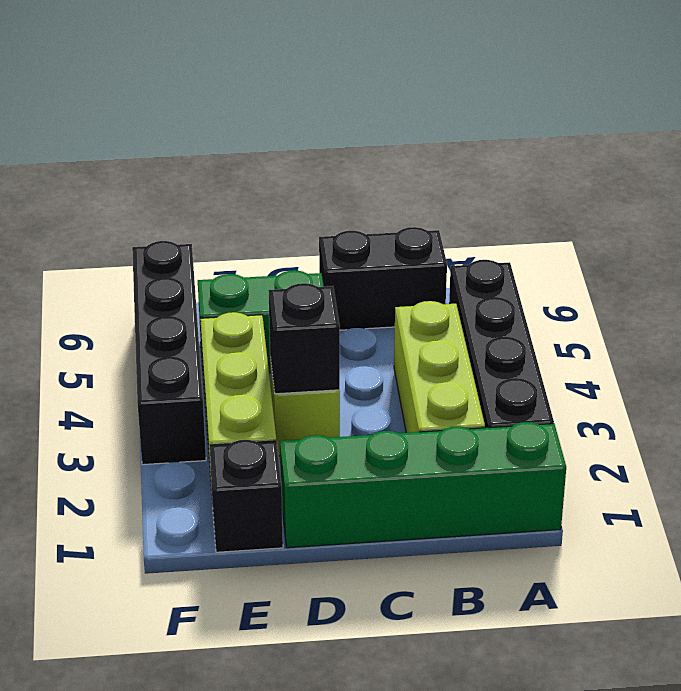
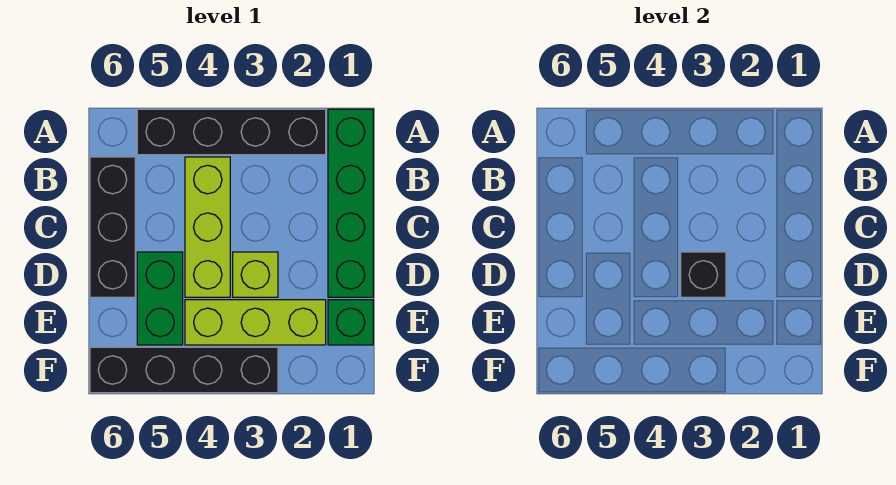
lime 1x3 brick [394,301,485,433] -> lime 1x3 brick turned to [185,157,230,297]
black 1x2 brick [319,227,447,330] -> black 1x3 brick [90,157,135,297]
black 1x1 brick [210,440,283,552] -> green 1x1 brick [328,300,373,345]

